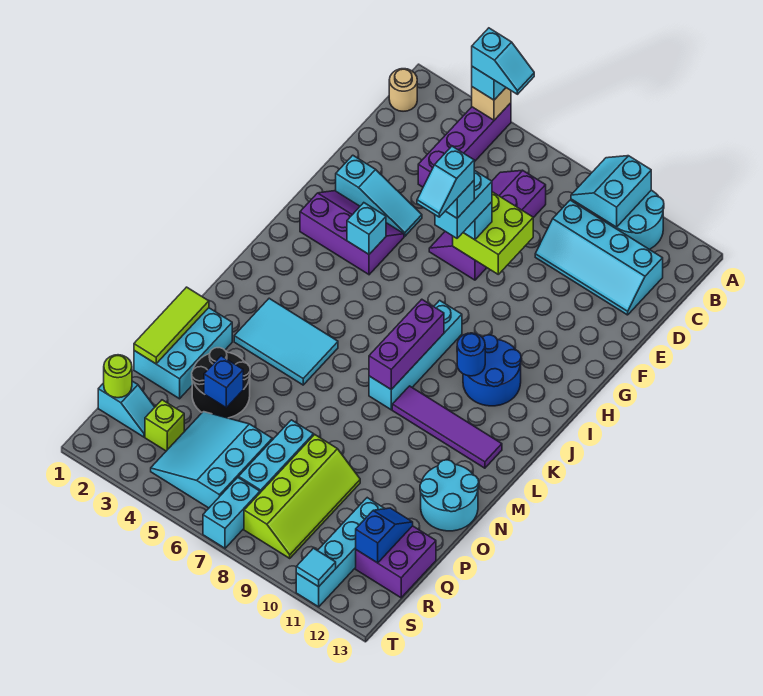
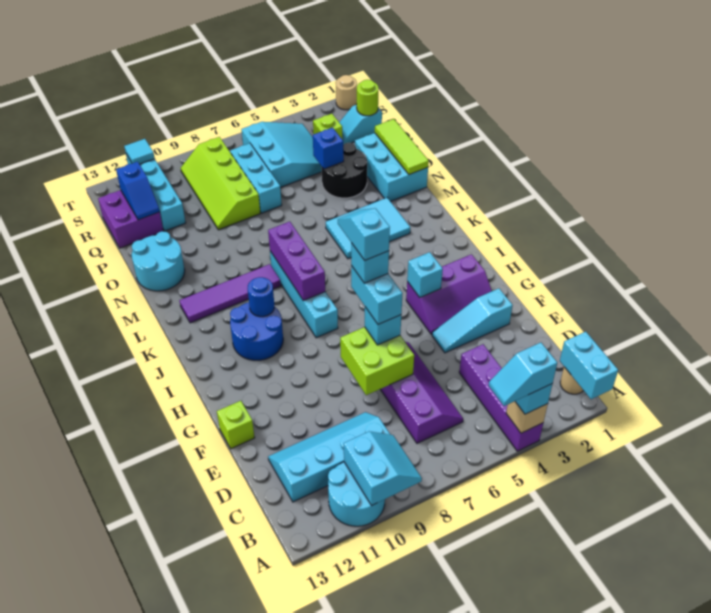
none -> lime 1x1 brick [217,401,255,449]
cyan 1x2 brick [203,478,260,548] -> cyan 1x2 brick moved to [560,332,618,399]
none -> tan 1x1 round brick [336,75,357,110]

